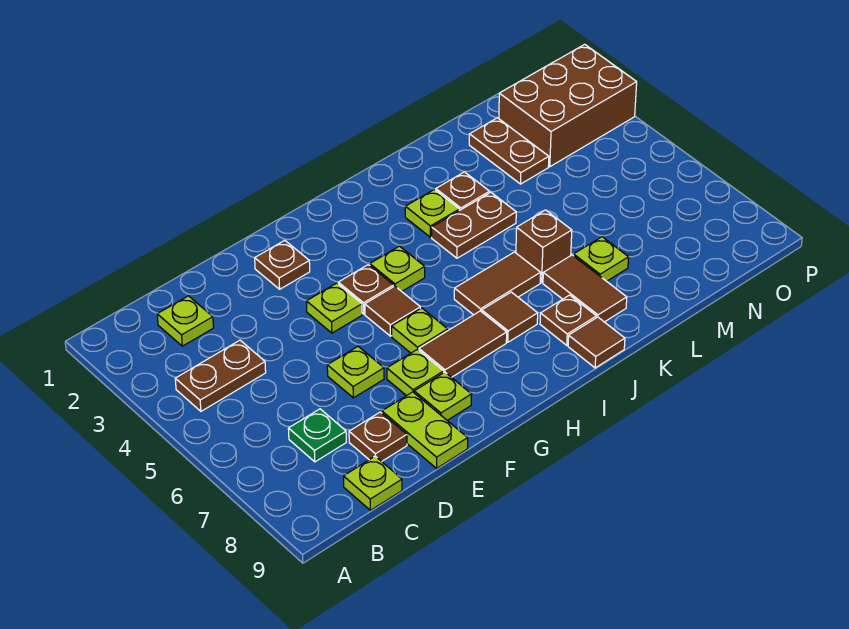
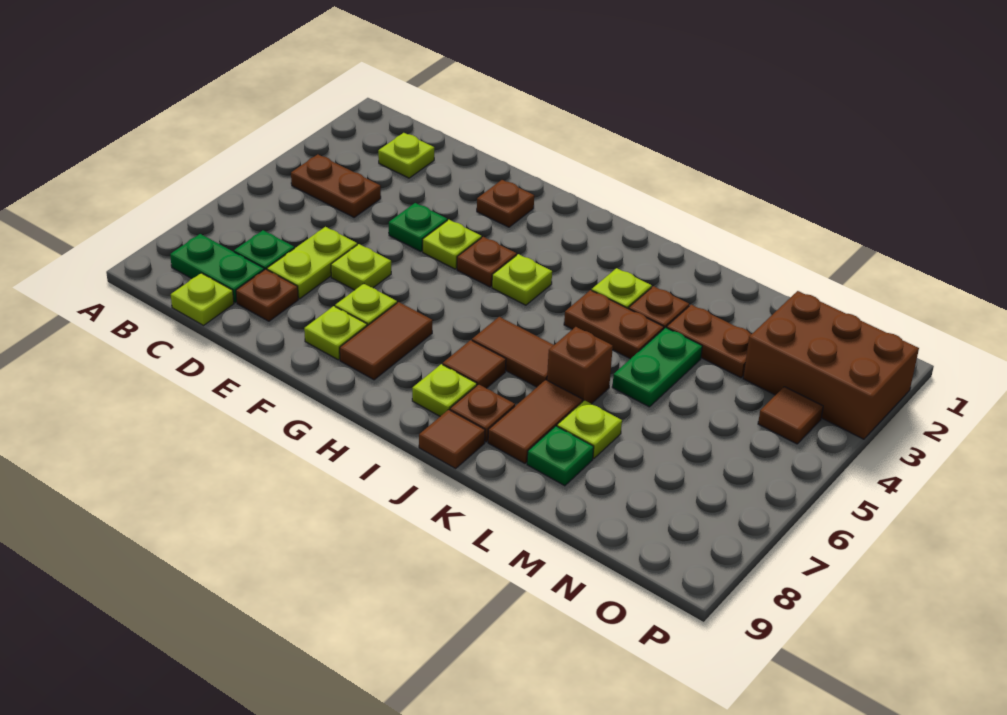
none -> green 1x2 plate [170,234,264,303]
none -> green 1x1 plate [389,203,447,252]
lime 1x2 plate [382,392,468,468] -> lime 1x2 plate moved to [267,227,357,299]
brown 1x1 tile [365,286,420,336] -> brown 1x1 tile moved to [758,387,823,444]
lime 1x1 plate [392,308,448,353] -> lime 1x1 plate moved to [412,364,477,416]
brown 1x2 tile [419,311,507,377] -> brown 1x2 tile turned to [340,302,432,380]
none -> green 1x2 plate [612,328,702,407]
none -> green 1x1 plate [527,426,594,486]
brown 1x2 plate [469,118,549,184] -> brown 1x2 plate turned to [667,305,751,378]

